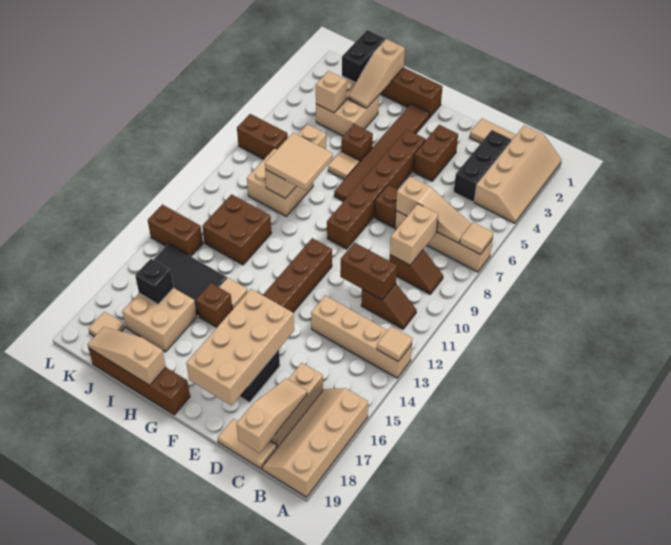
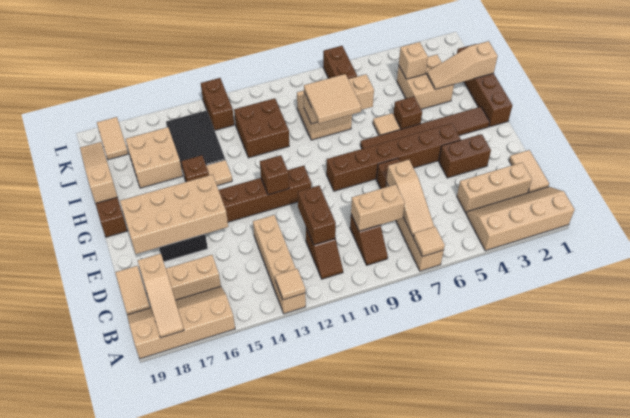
tan 2x4 slope [474,125,561,223] -> tan 2x4 slope turned to [466,187,575,251]
black 1x3 brick [454,130,511,202] -> tan 1x3 brick [457,163,532,213]
tan 1x3 slope [236,379,307,453] -> tan 1x3 slope turned to [138,253,184,338]
none -> brown 1x1 brick [260,155,289,195]
black 1x2 brick [342,30,385,82] -> none
black 1x1 brick [135,259,174,304] -> none
tan 1x1 tile [89,312,125,337] -> tan 1x2 tile [97,117,128,160]

